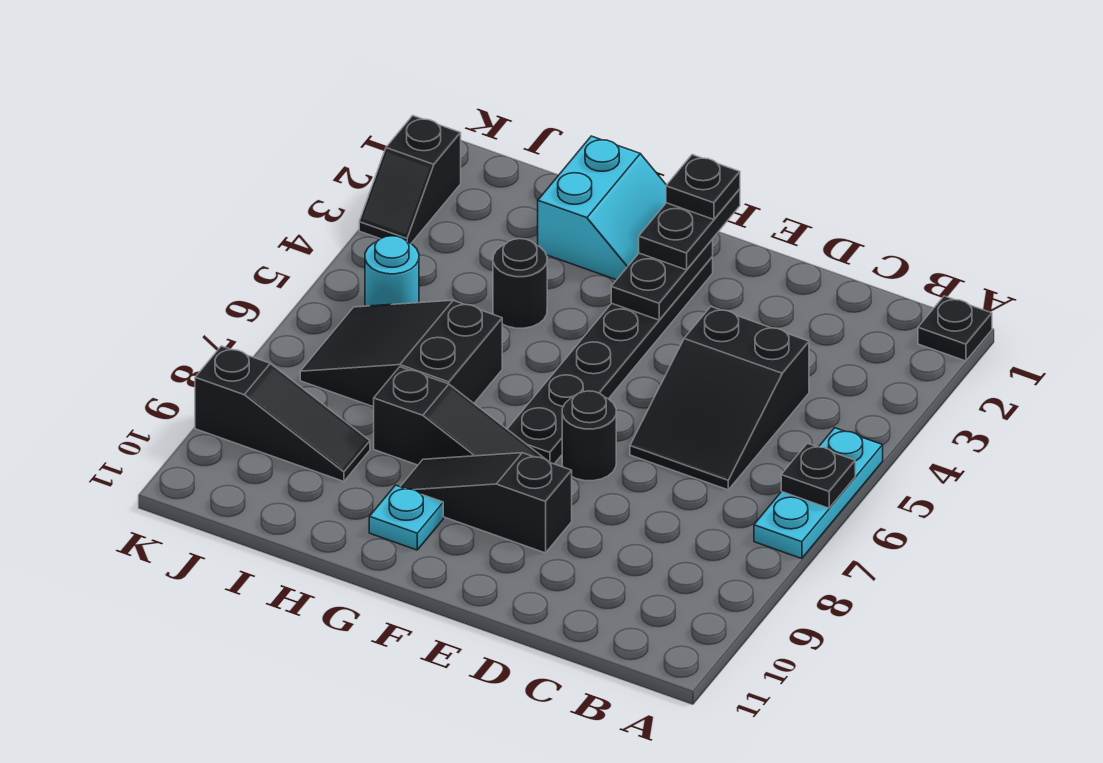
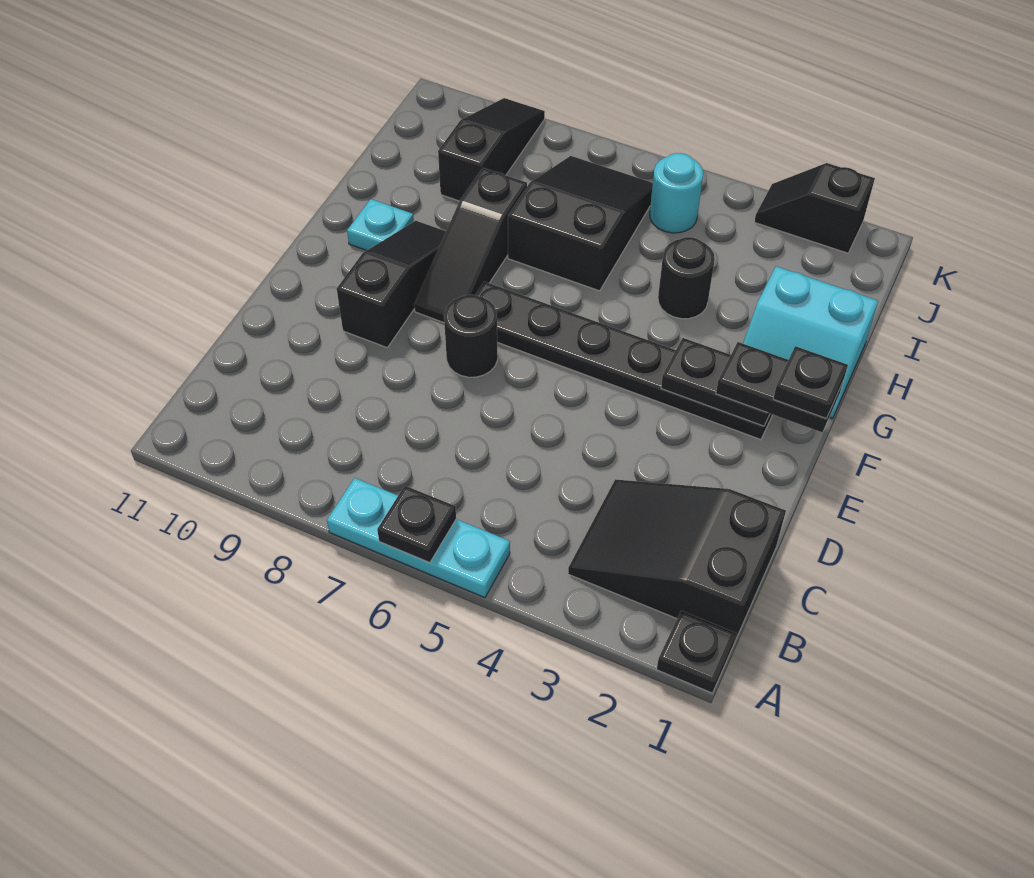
black 2x3 slope [630,307,809,490] -> black 2x3 slope moved to [568,479,786,640]
black 1x3 slope [195,346,370,481] -> black 1x3 slope turned to [438,98,545,201]

